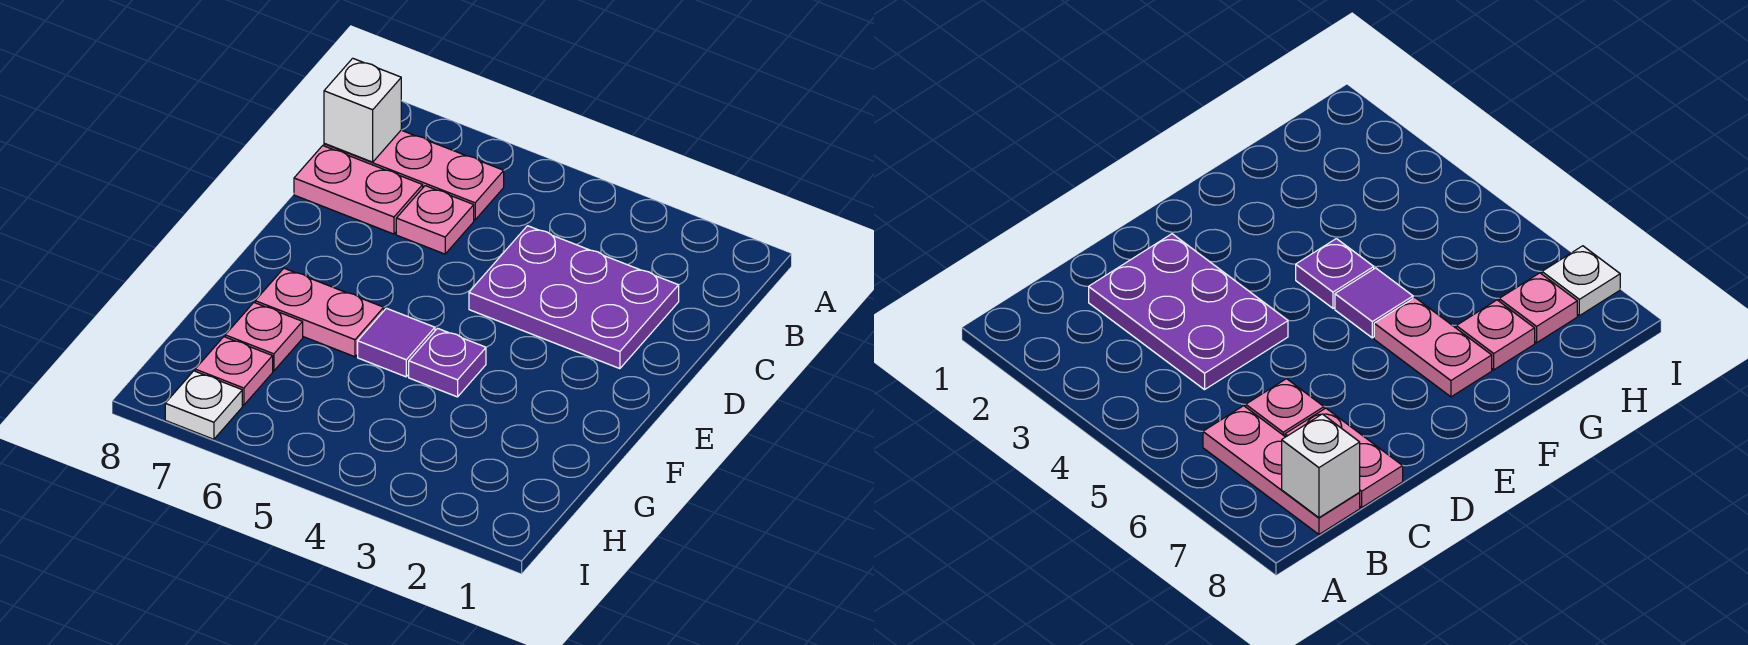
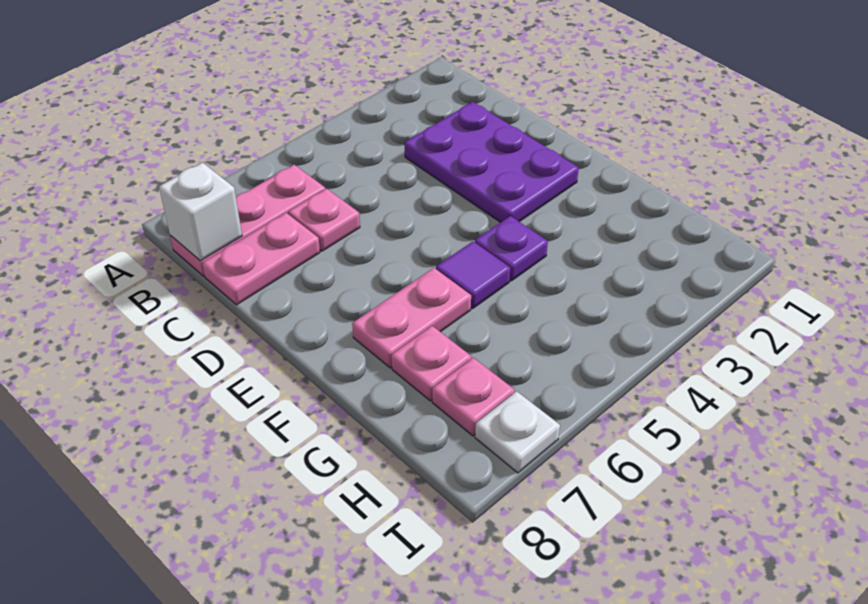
purple 2x3 plate [469,226,679,369] -> purple 2x3 plate turned to [405,102,579,222]

